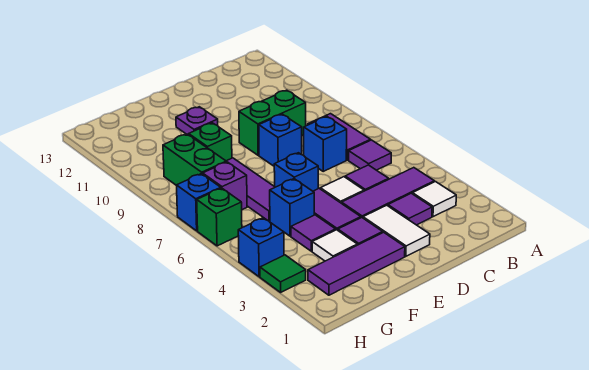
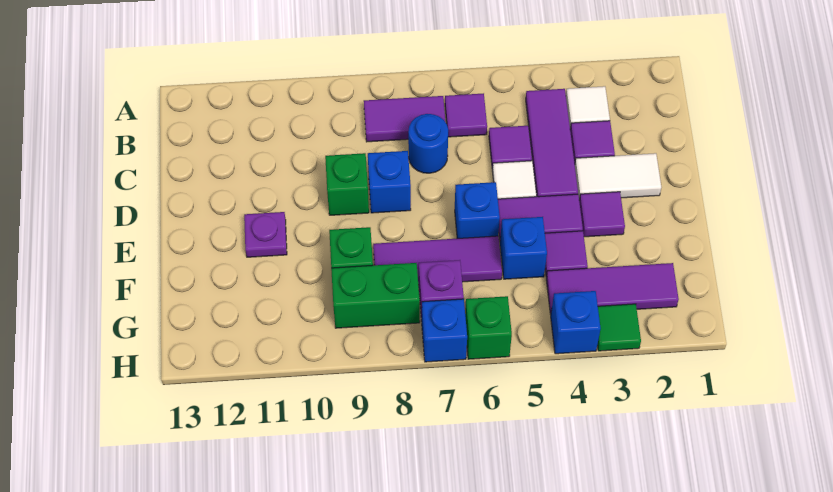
blue 1x1 brick [304,117,347,171] -> blue 1x1 round brick [408,114,448,173]
green 1x2 brick [239,90,306,155] -> green 1x1 brick [325,153,369,215]
purple 1x3 tile [308,232,405,295] -> purple 1x3 tile turned to [546,263,679,314]
white 1x1 tile [312,230,357,261] -> none

